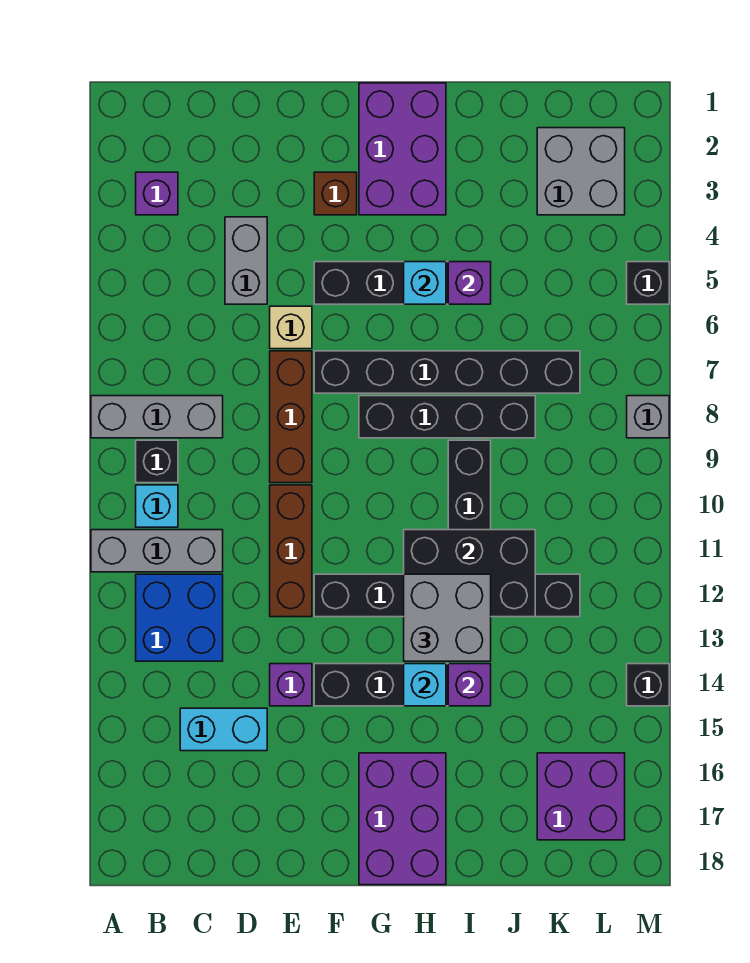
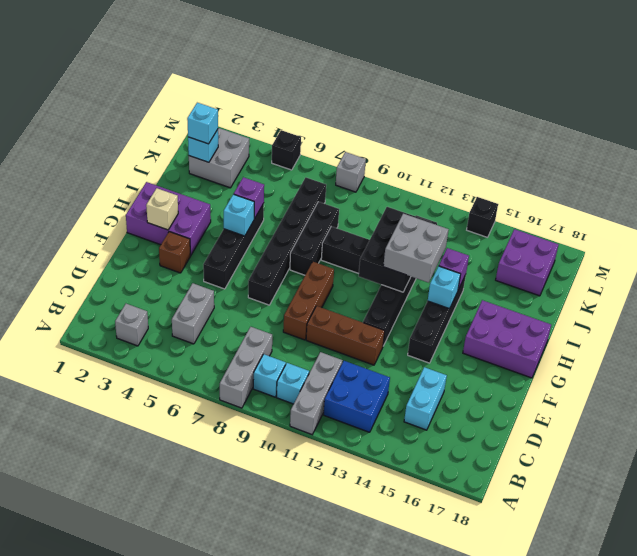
purple 1x1 brick [136,172,178,215] -> grey 1x1 brick [115,304,148,346]
black 1x1 brick [136,440,178,483] -> cyan 1x1 brick [253,354,286,397]
grey 1x2 brick [225,217,267,304] -> grey 1x2 brick turned to [172,283,214,344]
tan 1x1 brick [270,306,312,349] -> tan 1x1 brick moved to [146,188,178,230]
brown 1x3 brick [270,351,312,483] -> brown 1x3 brick turned to [283,262,334,340]
purple 1x1 brick [270,664,312,706] -> none
black 1x4 brick [359,396,535,438] -> black 1x3 brick [290,202,339,275]
none -> cyan 1x1 brick [188,129,218,162]
none -> cyan 1x1 brick [187,103,218,144]

